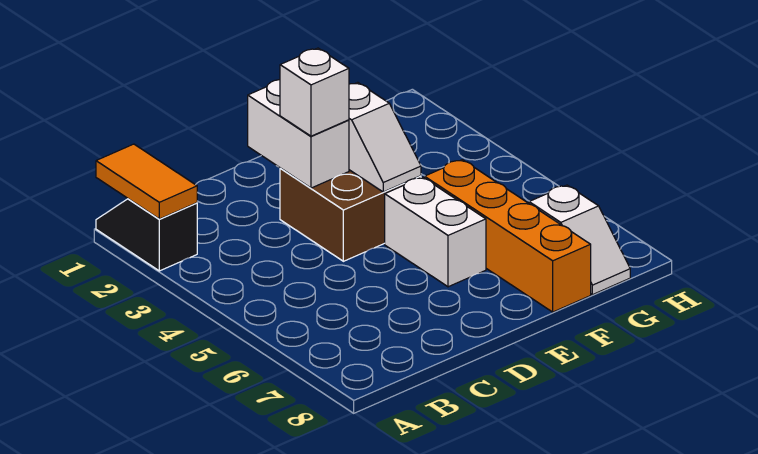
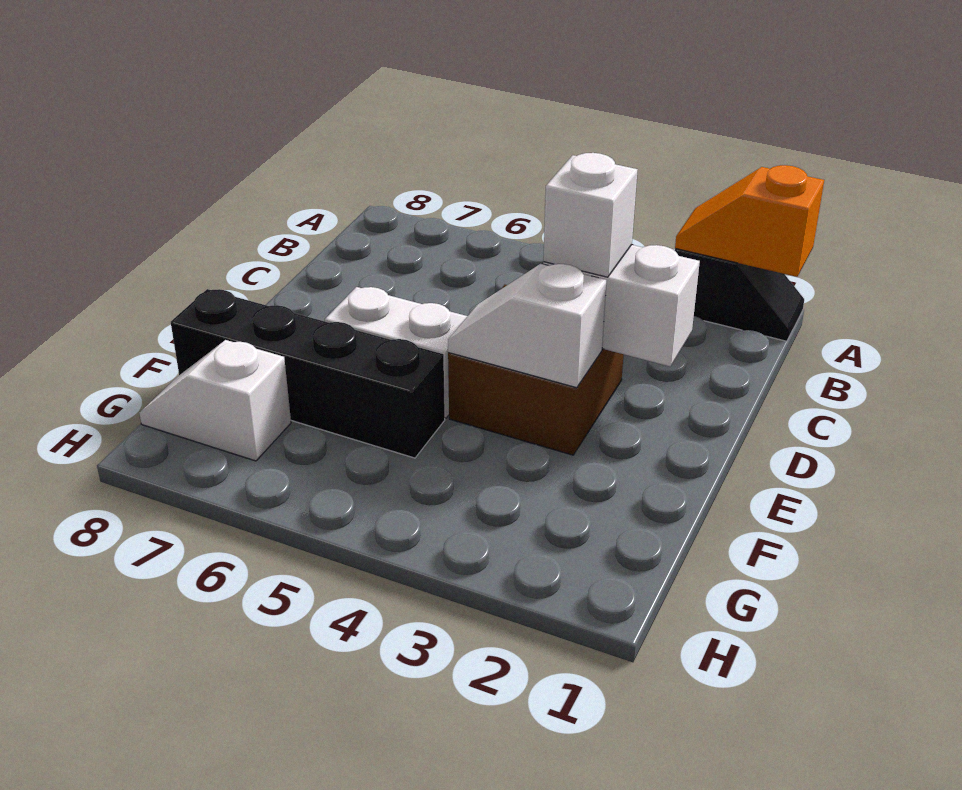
orange 1x2 tile [96,144,197,219] -> orange 1x2 slope [675,165,824,277]
orange 1x4 brick [425,160,591,312] -> black 1x4 brick [171,289,445,458]

